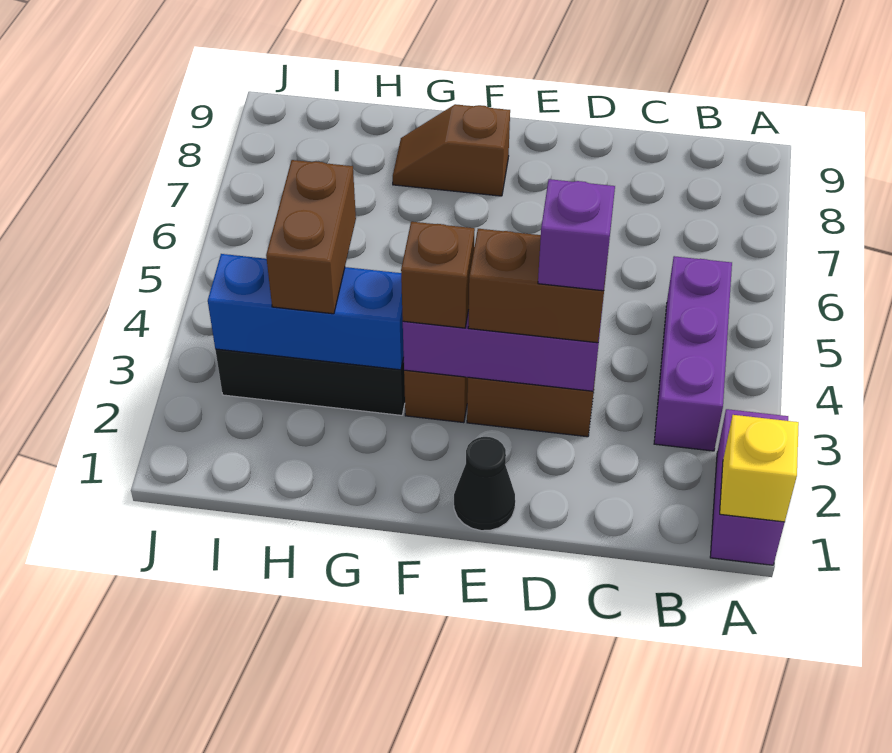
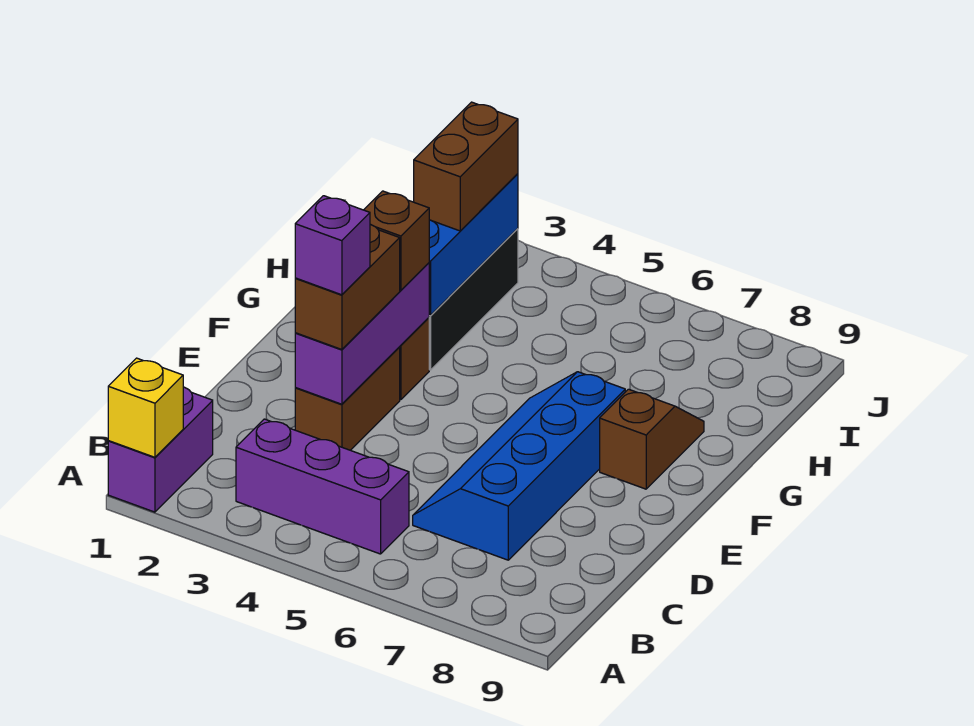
purple 1x2 brick [710,409,788,565] -> purple 1x2 brick turned to [108,387,213,512]
none -> blue 2x4 slope [413,372,625,560]
black 1x1 cone [454,437,515,531] -> none
brown 1x2 brick [266,160,356,314] -> brown 1x2 brick turned to [414,102,518,231]

